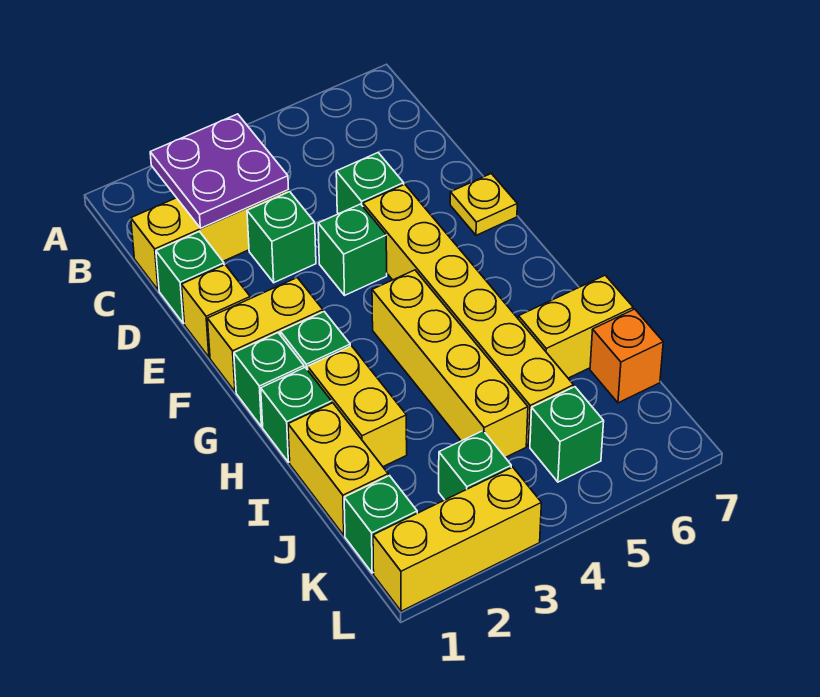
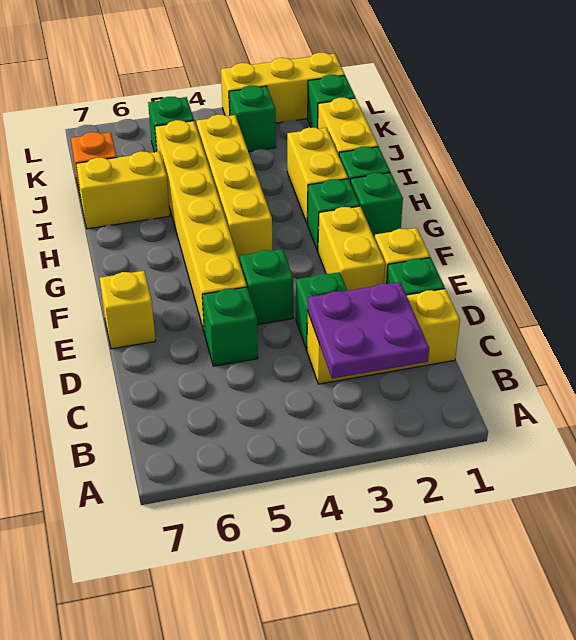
yellow 1x1 plate [450,174,517,235] -> yellow 1x1 brick [100,271,156,349]
yellow 1x2 brick [207,278,323,392] -> yellow 1x2 brick turned to [318,206,385,291]

